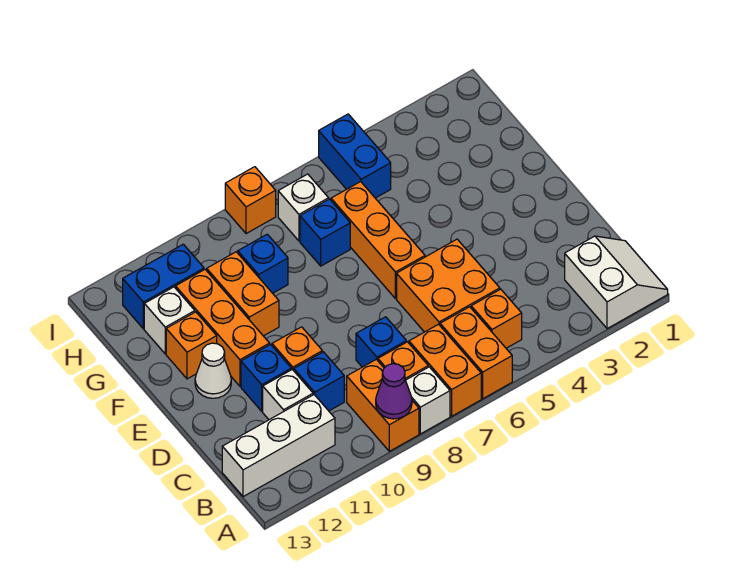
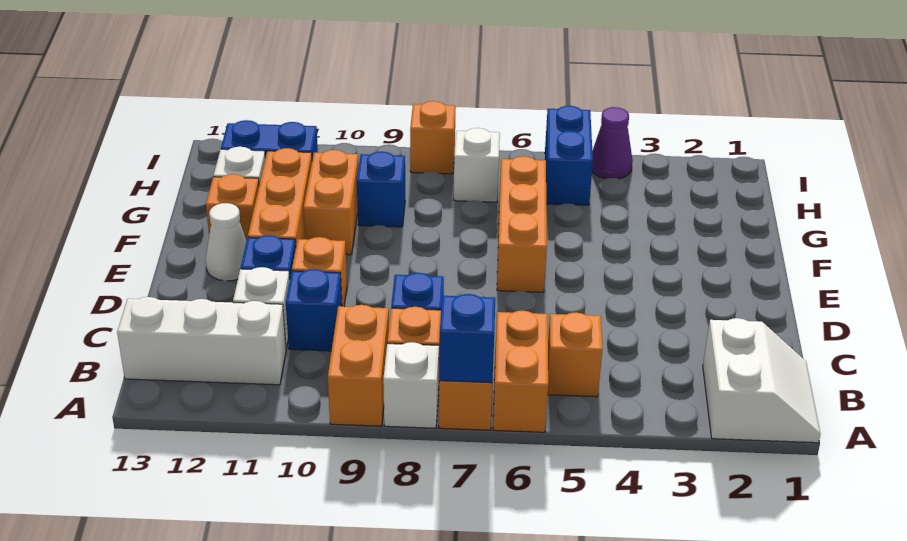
purple 1x1 cone [376,364,412,419] -> purple 1x1 cone moved to [592,107,633,179]
orange 2x2 brick [397,239,500,332] -> none
blue 1x1 brick [300,199,350,266] -> blue 1x1 brick moved to [439,294,495,383]

